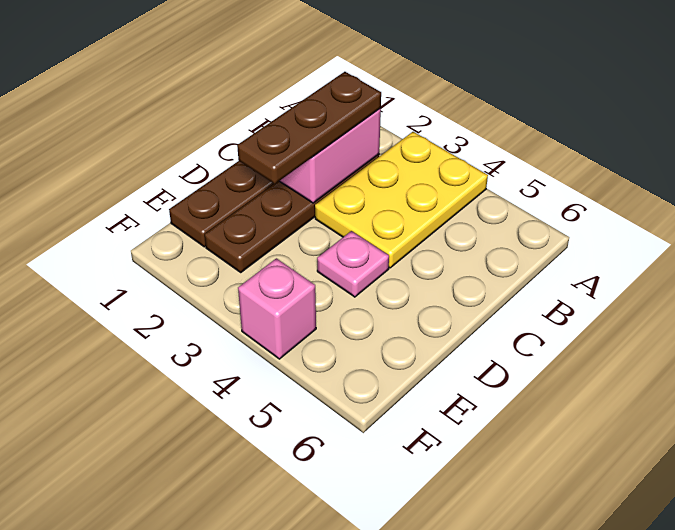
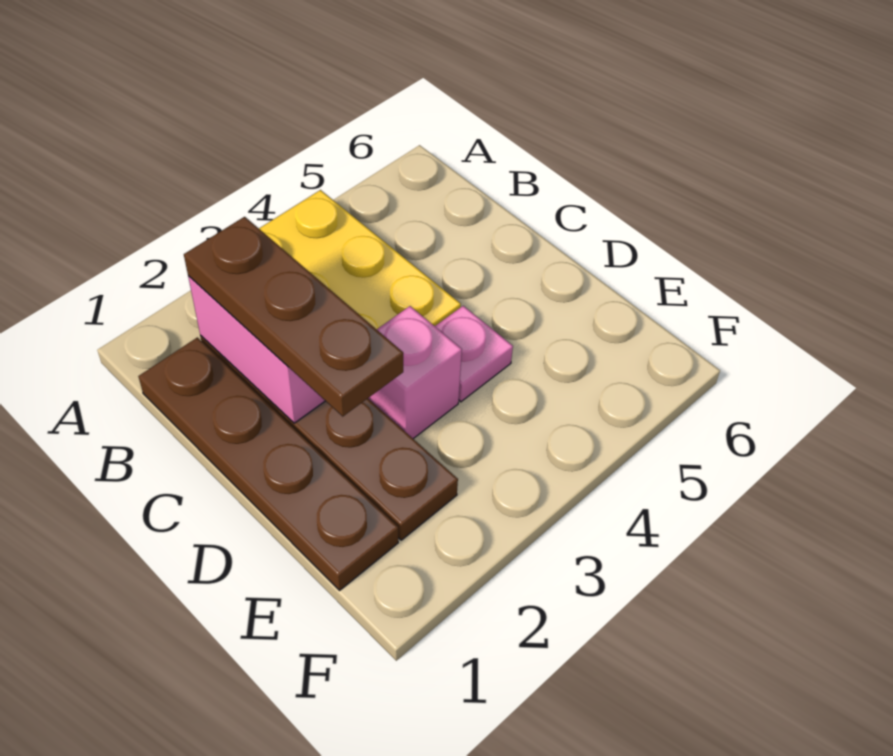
pink 1x1 brick [238,258,316,359] -> pink 1x1 brick moved to [368,306,462,439]

